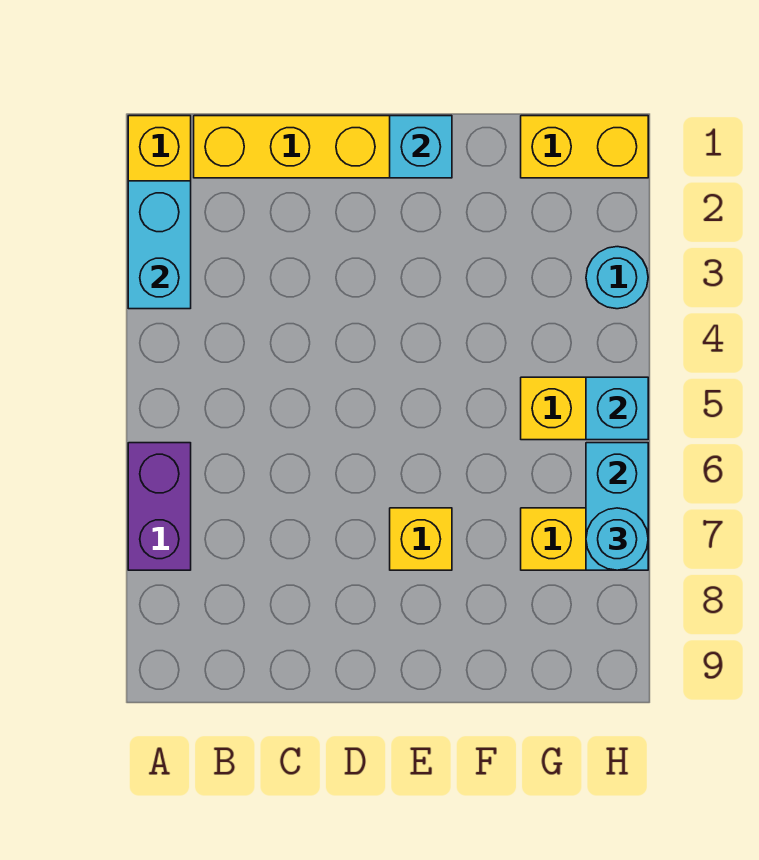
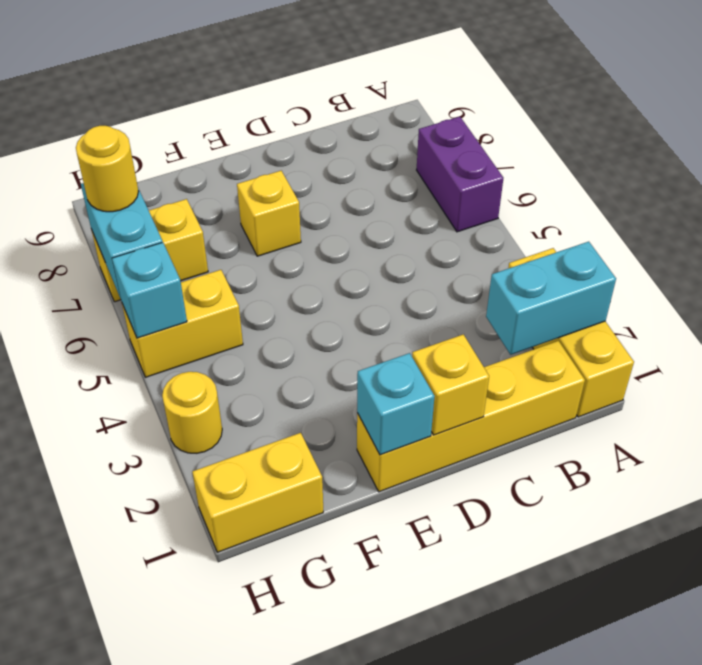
cyan 1x2 brick [128,181,191,309] -> cyan 1x2 brick turned to [486,242,616,355]
none -> yellow 1x1 brick [412,334,489,435]
cyan 1x1 round brick [586,247,648,309] -> yellow 1x1 round brick [162,372,222,453]
cyan 1x1 round brick [586,508,648,570] -> yellow 1x1 round brick [76,126,139,212]

